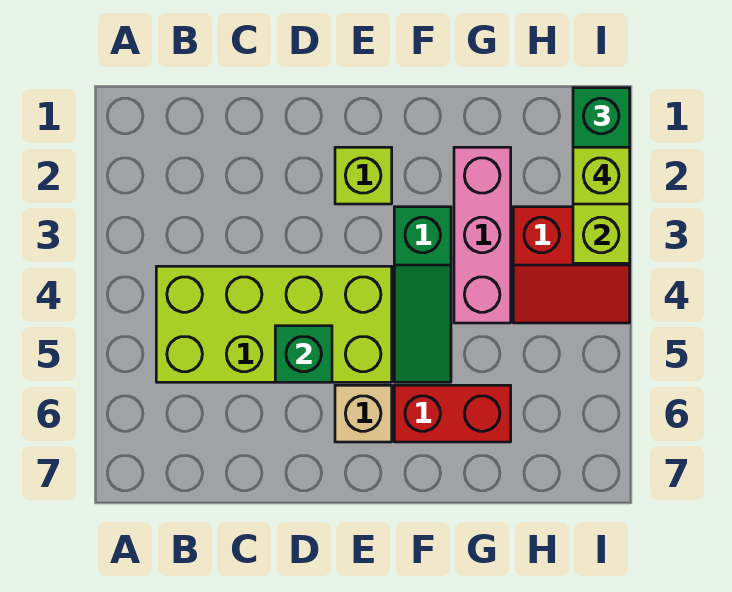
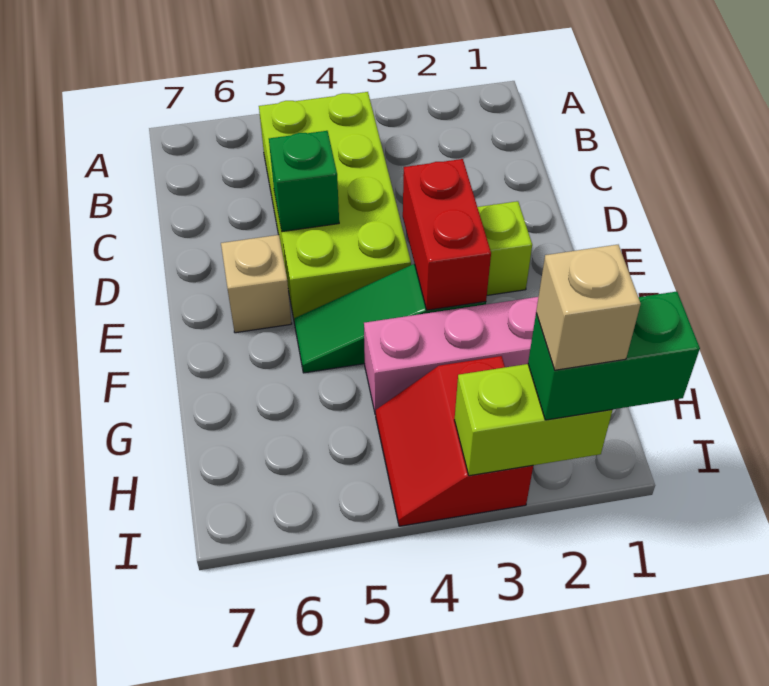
red 1x2 brick [394,385,511,442] -> red 1x2 brick moved to [403,159,491,310]
lime 1x1 brick [573,147,630,204] -> tan 1x1 brick [536,245,641,370]

